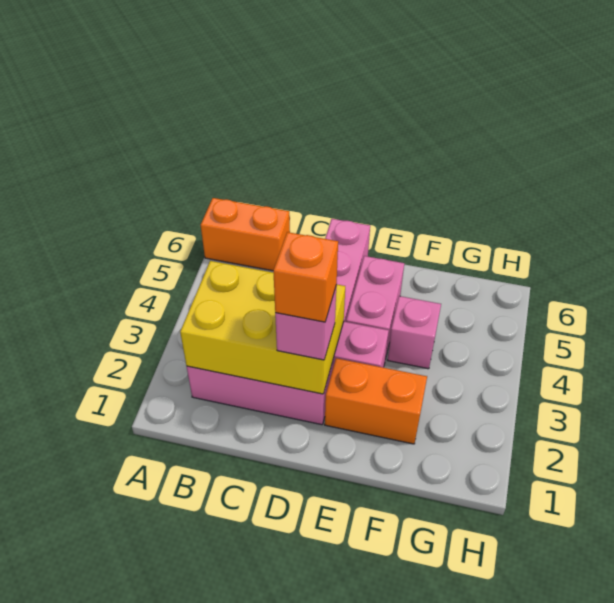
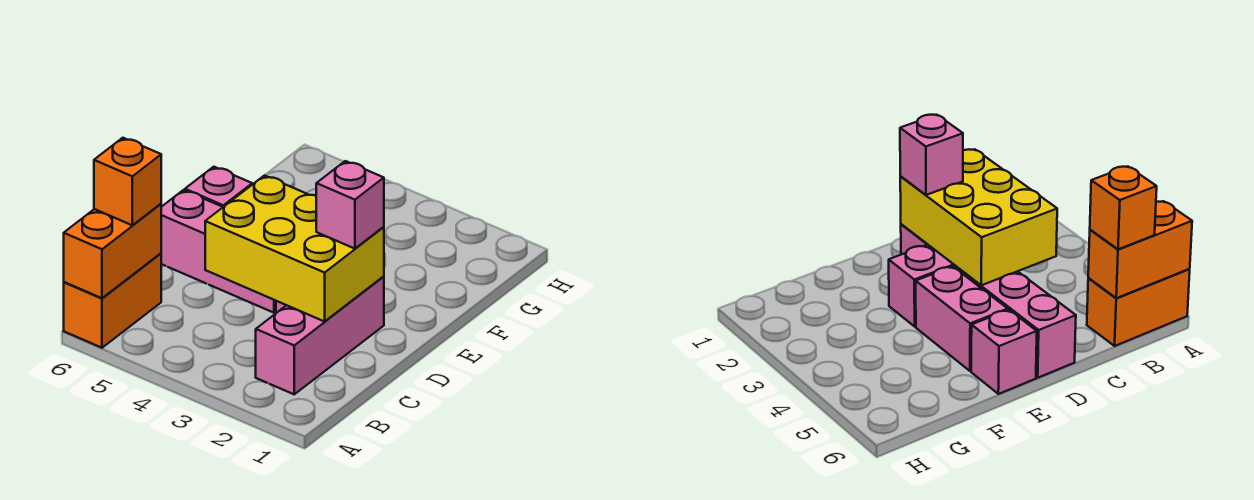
yellow 2x3 brick [180,261,345,394] -> yellow 2x3 brick turned to [205,175,384,322]
orange 1x1 brick [273,232,338,322] -> orange 1x1 brick moved to [94,138,161,225]
orange 1x2 brick [325,358,427,444] -> orange 1x2 brick moved to [64,204,161,298]
pink 1x1 brick [388,296,441,369] -> pink 1x1 brick moved to [185,167,252,207]

